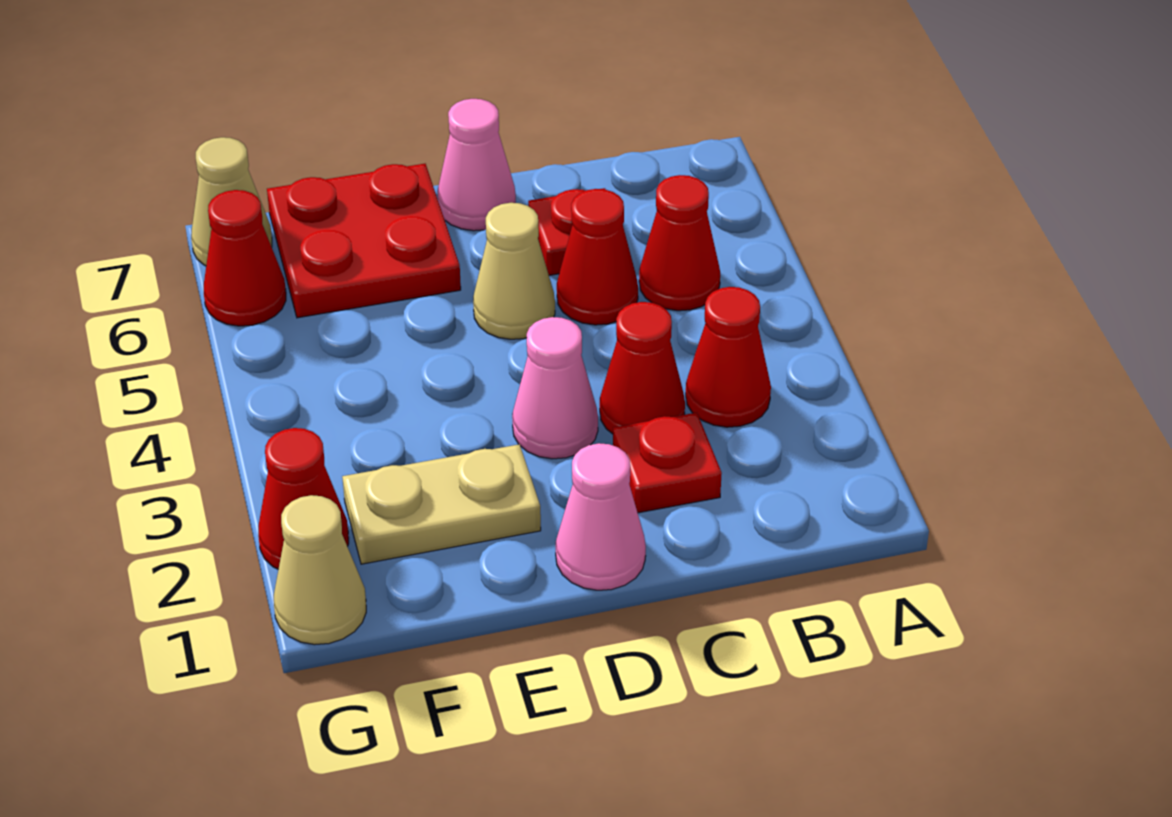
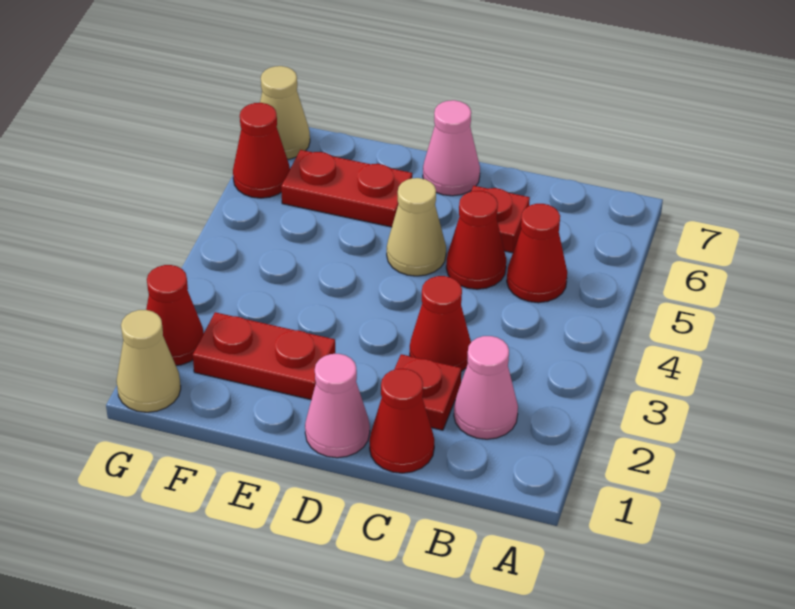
red 1x1 cone [686,287,771,427] -> red 1x1 cone moved to [369,369,434,473]
pink 1x1 cone [512,317,598,459] -> pink 1x1 cone moved to [454,336,518,439]
tan 1x2 plate [342,444,541,564] -> red 1x2 plate [193,312,336,400]
red 2x2 plate [267,164,461,318] -> red 1x2 plate [281,150,412,227]

